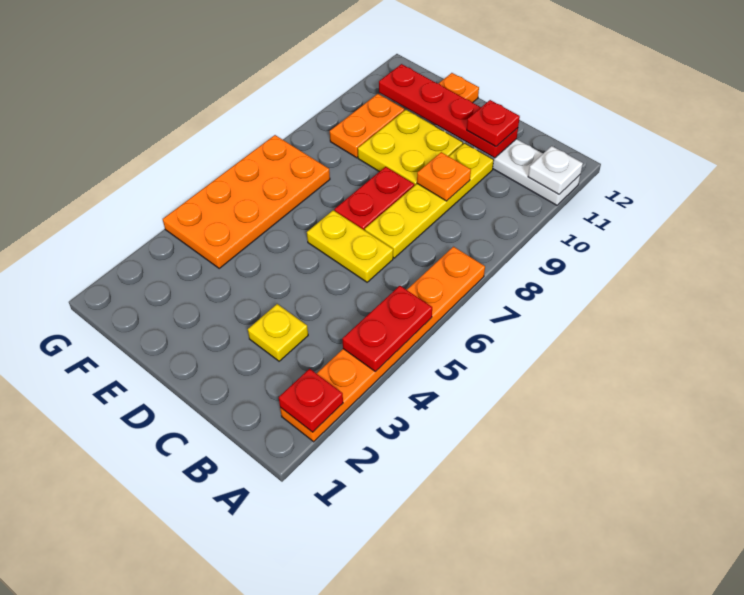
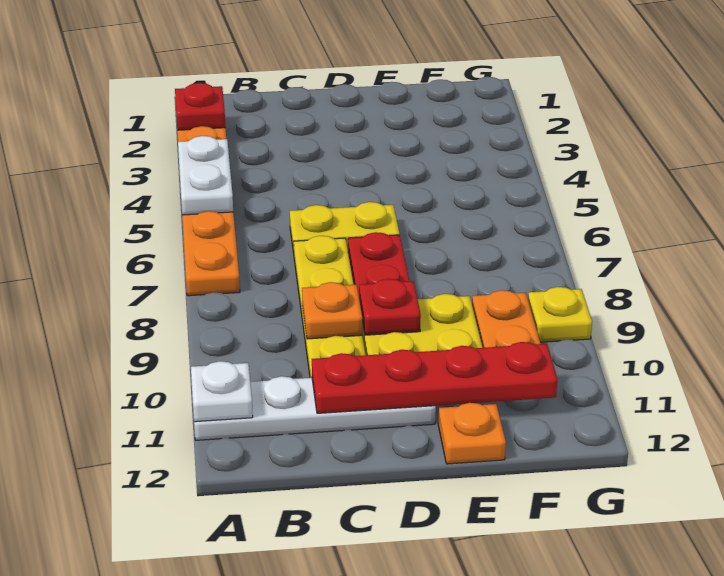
red 1x2 plate [342,286,432,372] -> white 1x2 plate [178,136,233,215]
yellow 1x1 plate [248,304,308,361] -> yellow 1x1 plate moved to [528,287,592,342]
red 1x1 plate [467,100,520,147] -> red 1x1 plate moved to [359,279,421,335]
orange 2x4 plate [163,135,330,268] -> none

